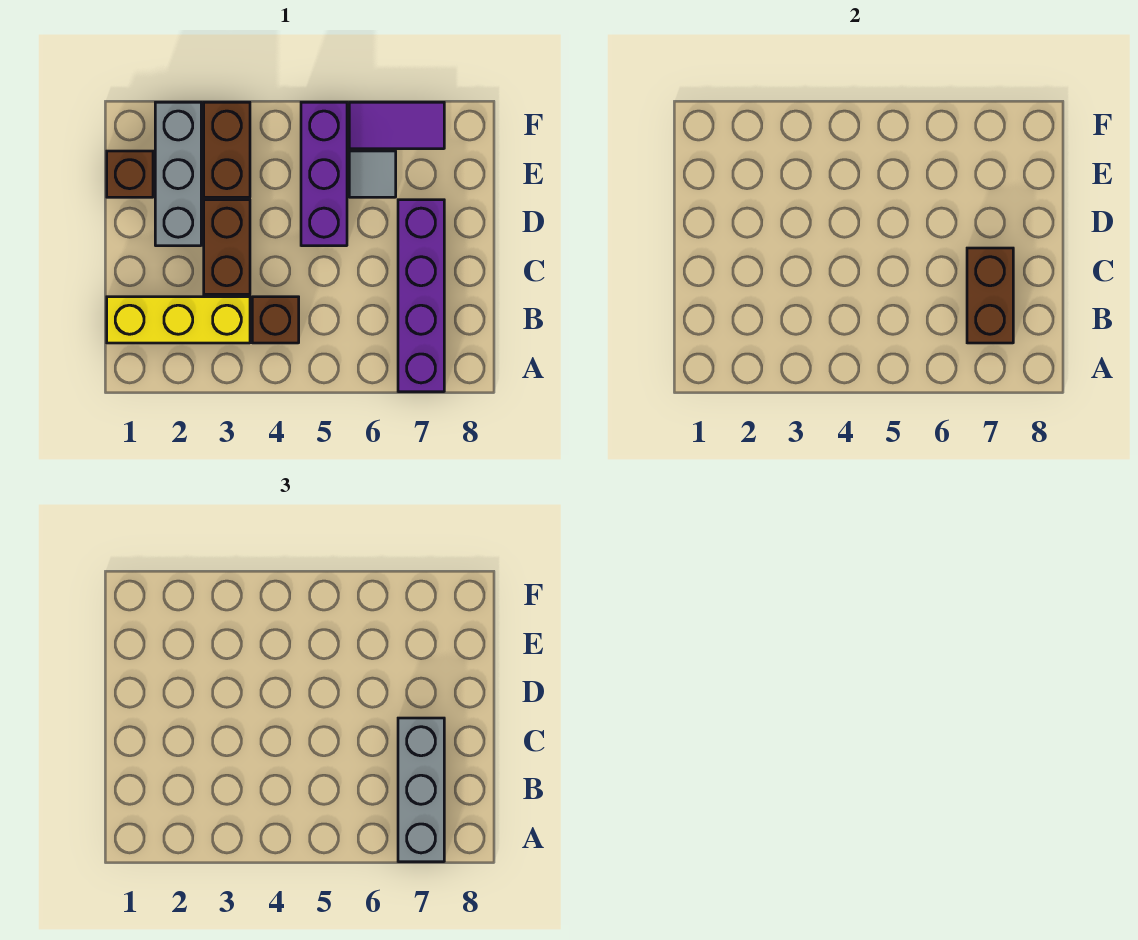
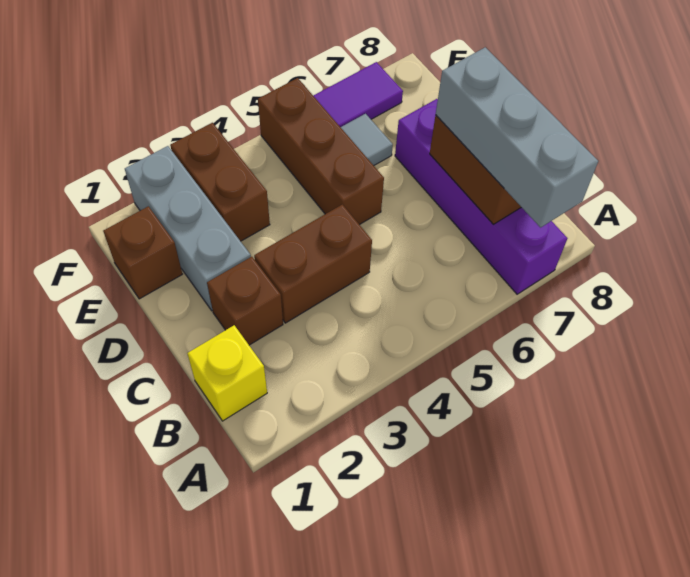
yellow 1x3 brick [107,297,250,343] -> yellow 1x1 brick [187,325,267,421]
brown 1x1 brick [252,297,299,343] -> brown 1x1 brick moved to [207,257,283,345]
brown 1x2 brick [204,200,250,294] -> brown 1x2 brick turned to [254,205,372,323]
purple 1x3 brick [301,102,347,246] -> brown 1x3 brick [258,78,384,225]

